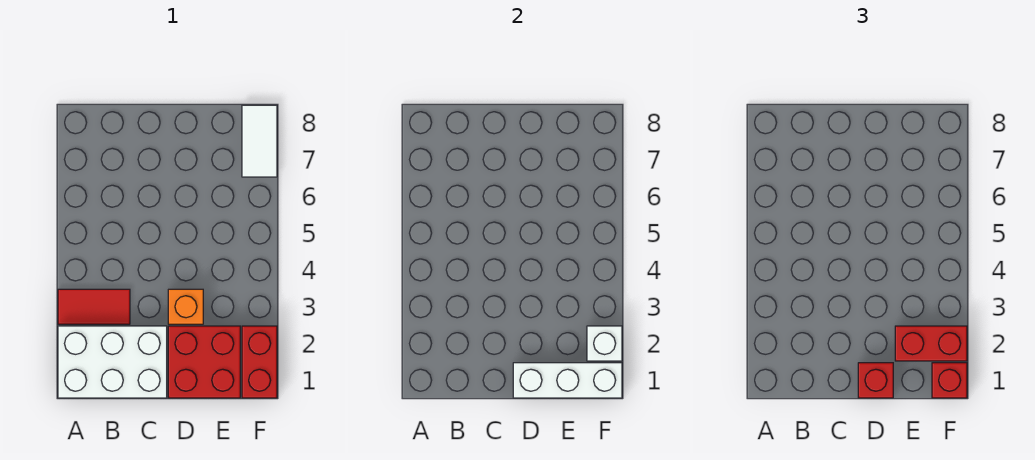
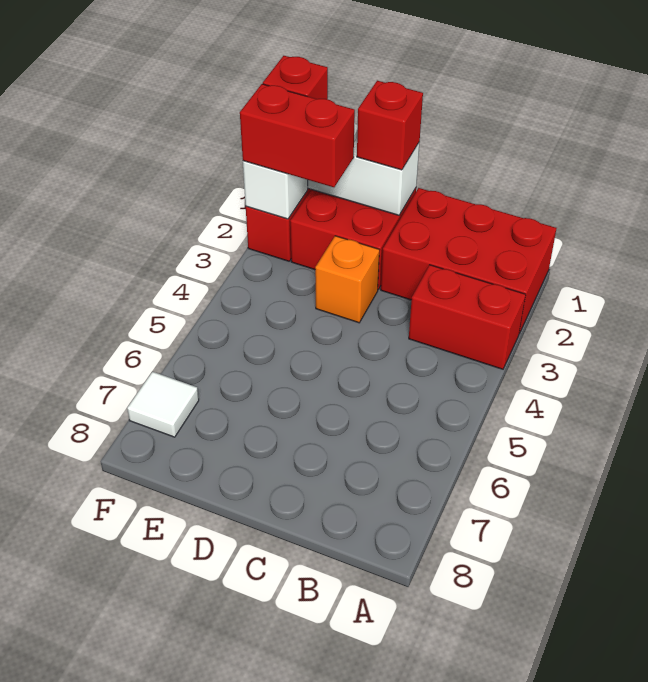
white 2x3 brick [58,326,167,398] -> red 2x3 brick [381,188,557,334]
red 1x2 tile [58,289,130,324] -> red 1x2 brick [409,265,526,369]
white 1x2 tile [242,105,277,177] -> white 1x1 tile [127,372,199,437]

